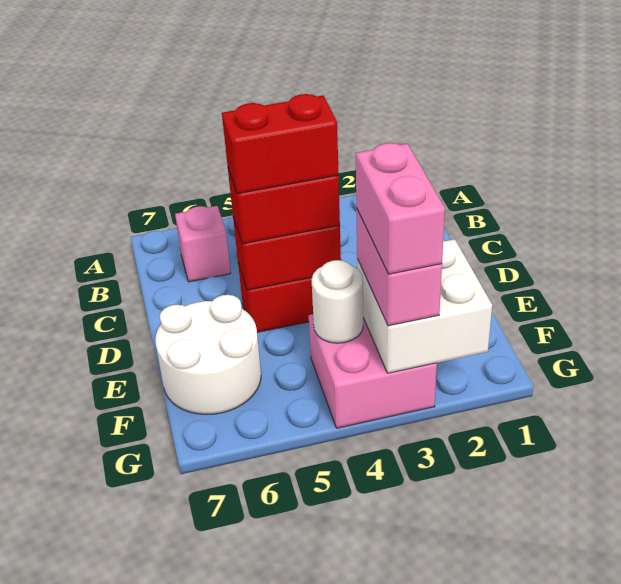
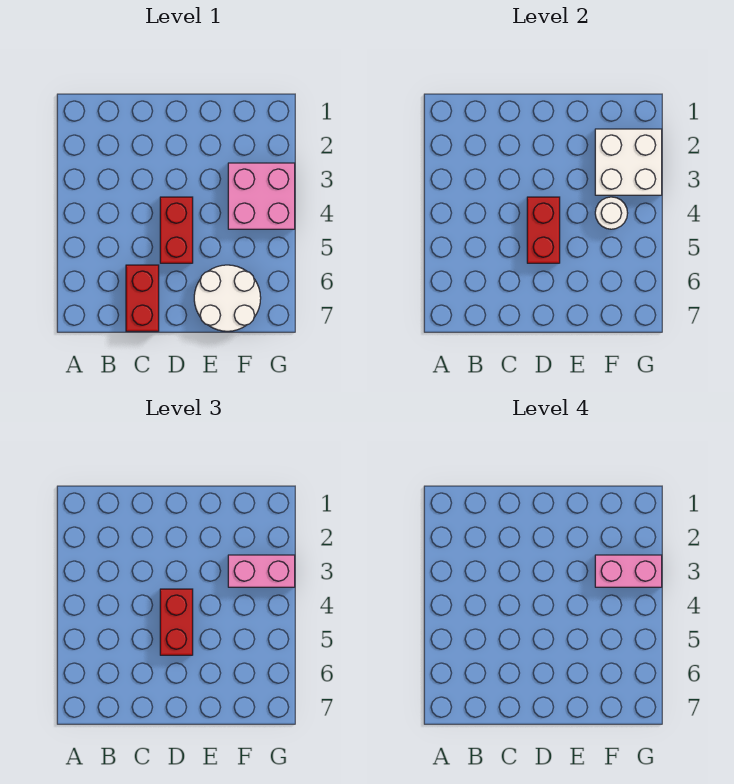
pink 1x1 brick [175,206,231,282] -> none
red 1x2 brick [222,94,339,194] -> red 1x2 brick moved to [126,265,159,331]

